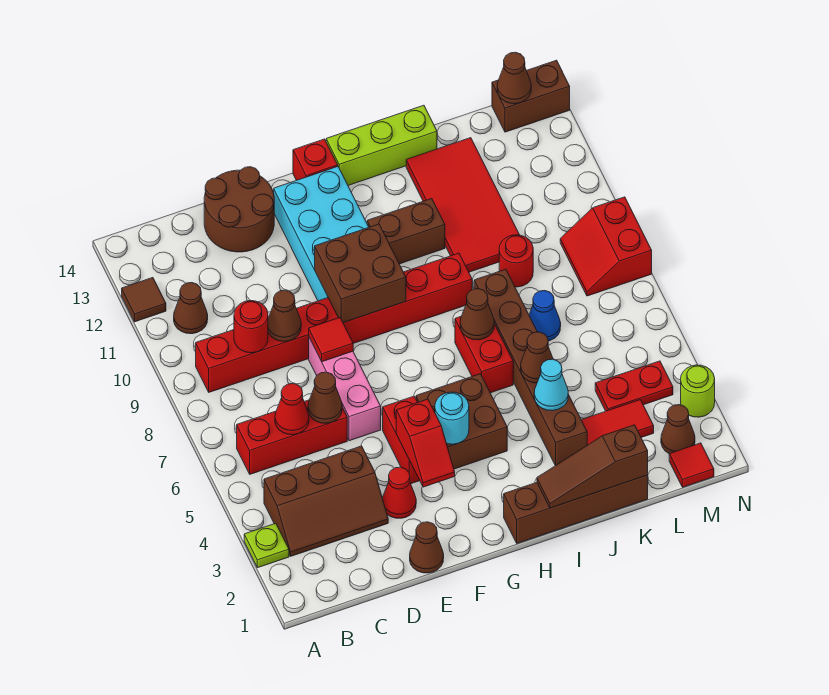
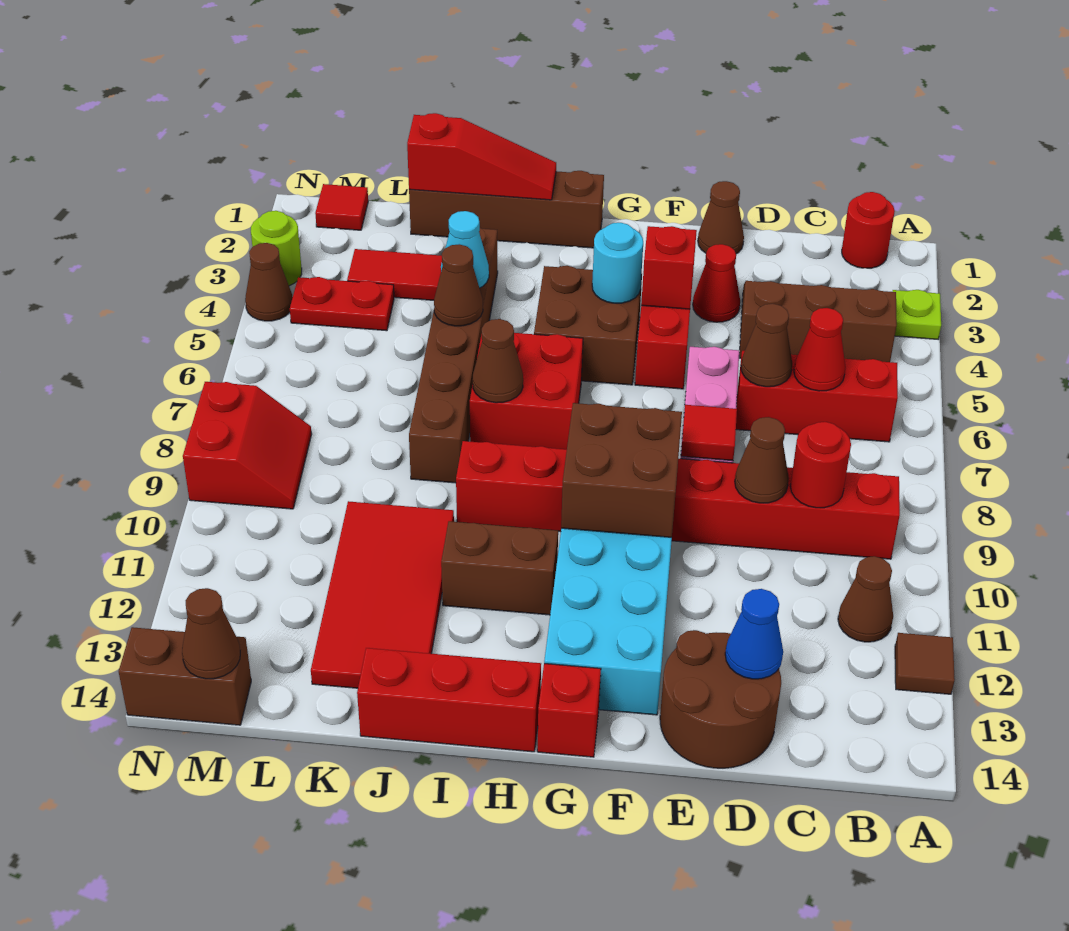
lime 1x3 brick [326,105,437,185] -> red 1x3 brick [357,648,541,752]
brown 1x3 slope [537,425,648,508] -> red 1x3 slope [407,113,556,200]
red 1x2 brick [455,317,513,393] -> red 2x2 brick [470,333,583,449]
blue 1x1 cone [529,291,561,341] -> blue 1x1 cone moved to [725,589,783,679]
red 1x1 round brick [499,235,533,287] -> red 1x1 round brick moved to [842,192,895,268]
brown 1x1 cone [661,405,695,454] -> brown 1x1 cone moved to [245,243,293,321]

